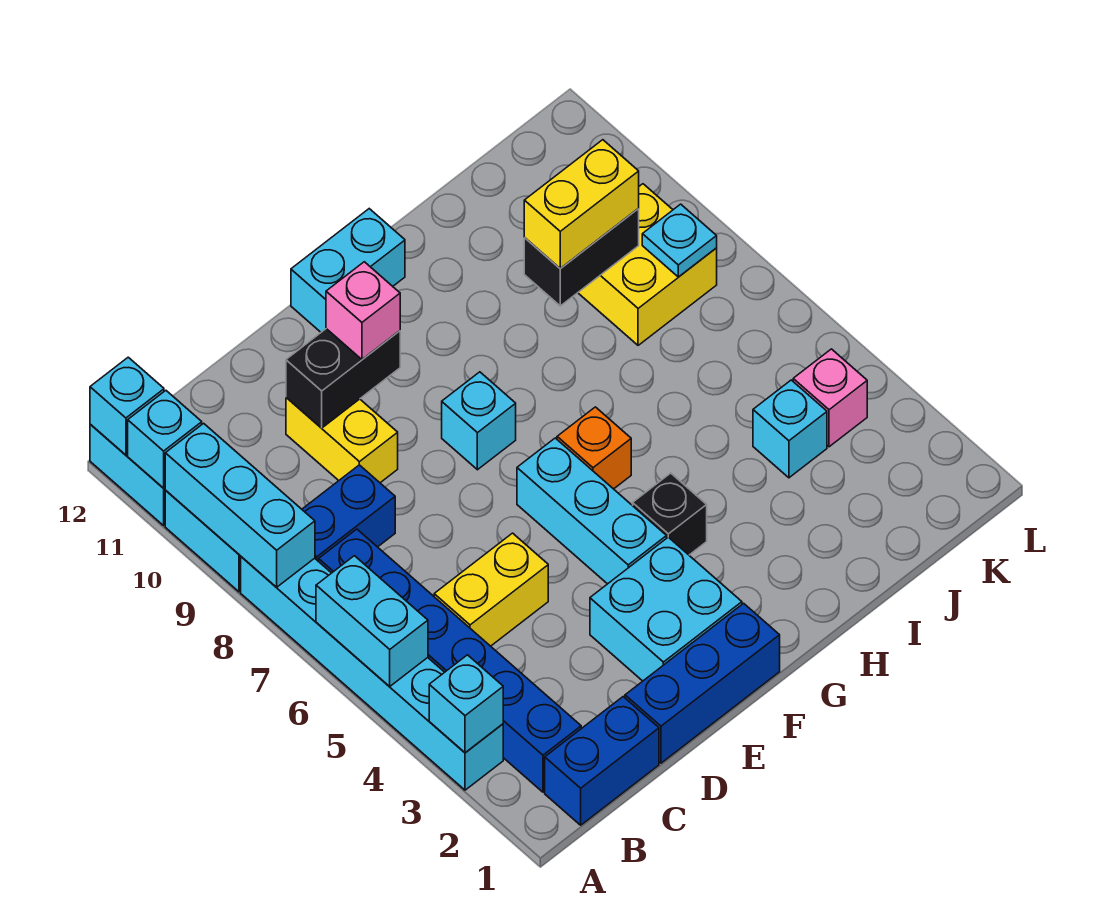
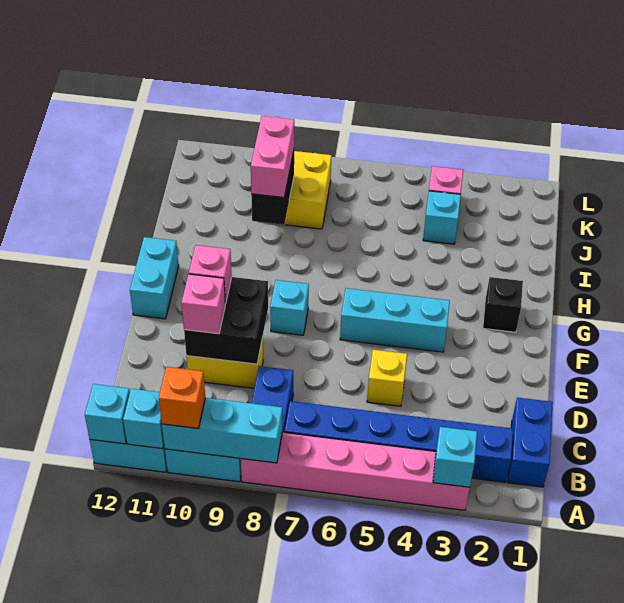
cyan 1x6 brick [241,557,503,790] -> pink 1x6 brick [241,432,470,510]
cyan 1x2 brick [316,556,428,687] -> none
yellow 1x2 brick [434,533,548,646] -> yellow 1x1 brick [367,350,407,406]
blue 1x3 brick [625,603,780,763] -> none
black 1x2 brick [286,329,400,428] -> black 2x2 brick [184,277,268,364]
none -> pink 1x1 brick [182,274,225,334]
cyan 2x2 brick [590,537,742,681] -> none
black 1x1 brick [633,473,707,555] -> black 1x1 brick moved to [483,277,523,332]
orange 1x1 brick [557,407,631,489] -> orange 1x1 brick moved to [159,367,205,429]
yellow 1x2 brick [524,140,639,269] -> pink 1x2 brick [251,116,294,197]
cyan 1x1 plate [642,204,717,277] -> none

